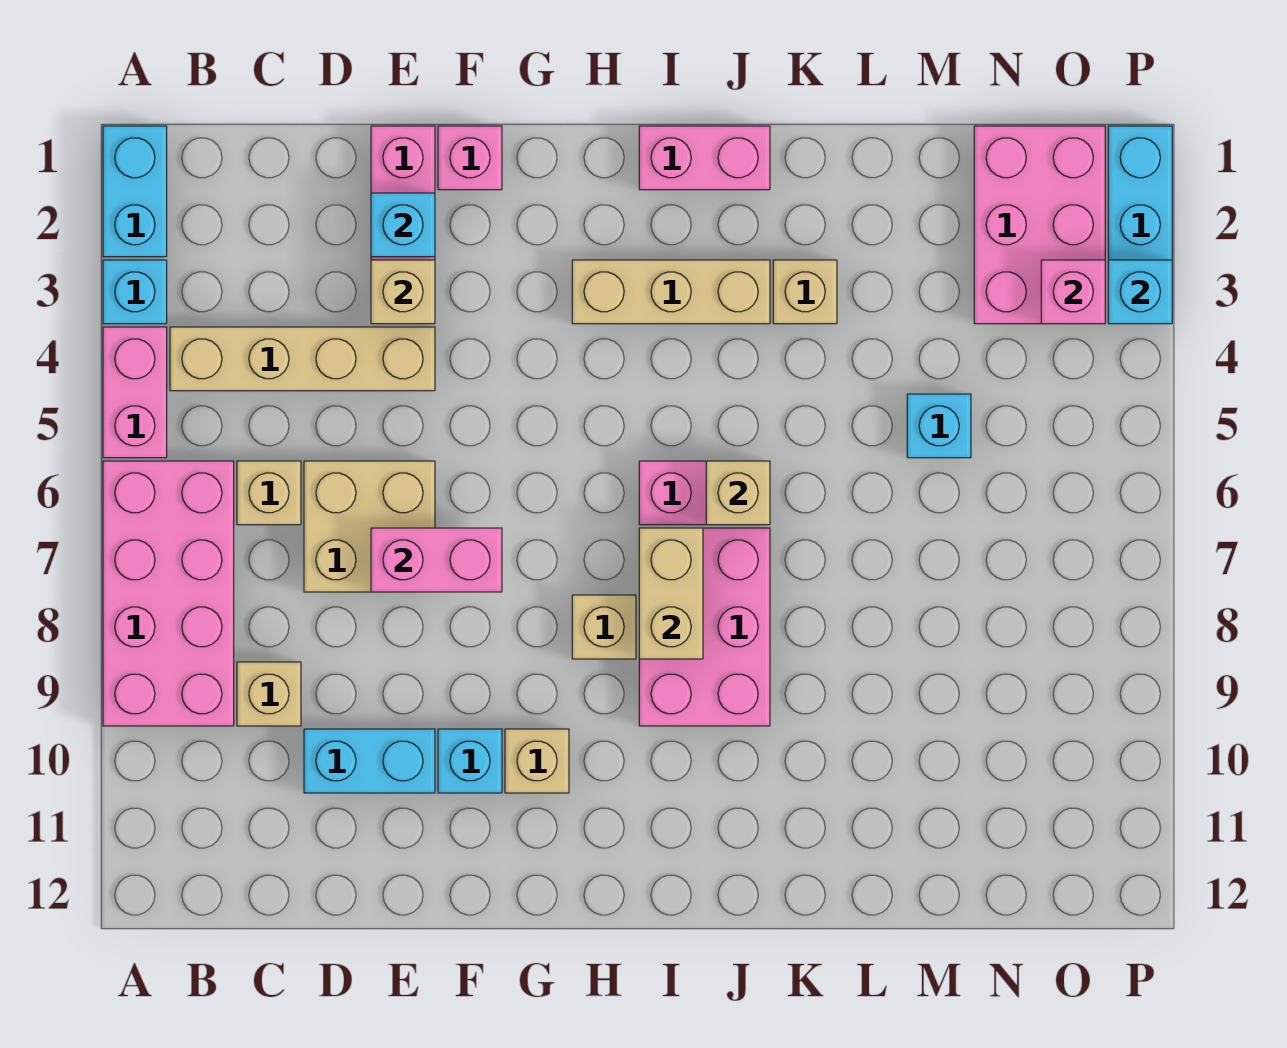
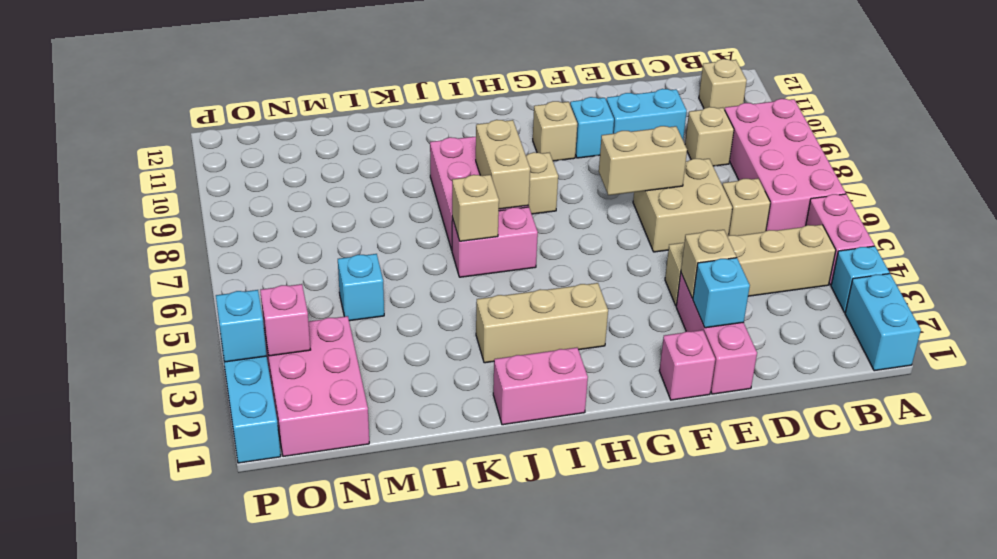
pink 1x2 brick [371,528,502,592] -> tan 1x2 brick [599,126,687,195]
tan 1x1 brick [773,260,837,324] -> tan 1x1 brick moved to [699,59,747,110]

